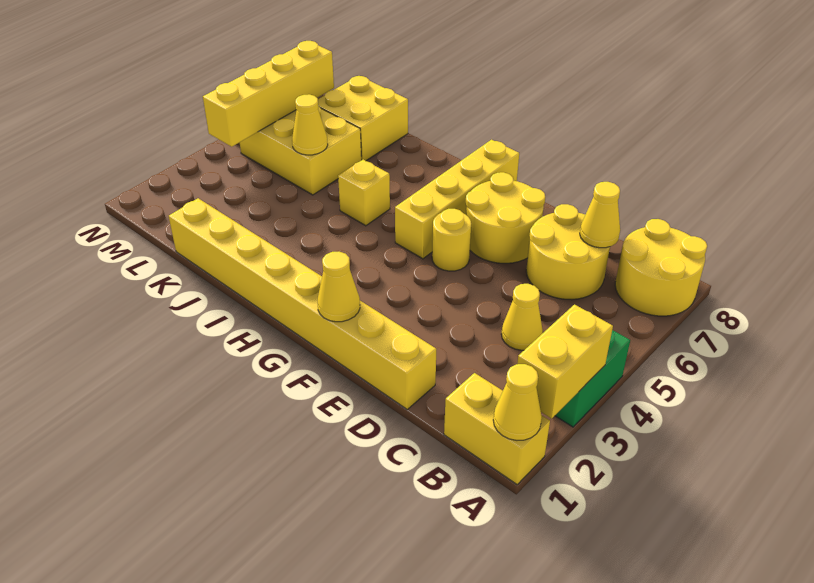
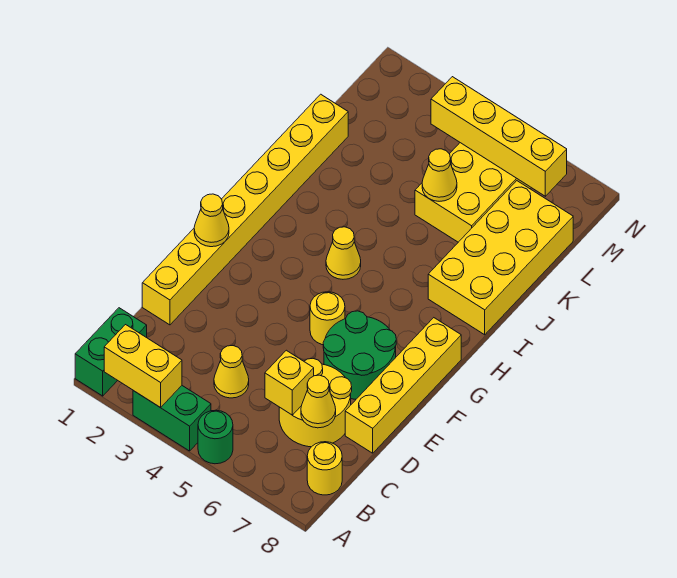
yellow 1x2 brick [444,373,550,484] -> green 1x2 brick [75,308,147,396]
yellow 1x1 cone [493,364,542,440] -> yellow 1x1 cone moved to [326,227,361,279]
none -> green 1x1 round brick [198,410,233,464]
yellow 2x2 round brick [615,219,707,316] -> yellow 1x1 round brick [307,442,342,495]
yellow 2x2 round brick [466,172,545,263] -> green 2x2 round brick [323,311,396,399]
yellow 1x4 brick [395,140,519,259] -> yellow 1x4 brick turned to [345,318,461,453]
yellow 1x1 brick [338,160,390,226] -> yellow 1x1 brick moved to [265,350,314,415]
yellow 2x2 brick [318,76,408,161] -> yellow 2x4 brick [428,181,573,335]

